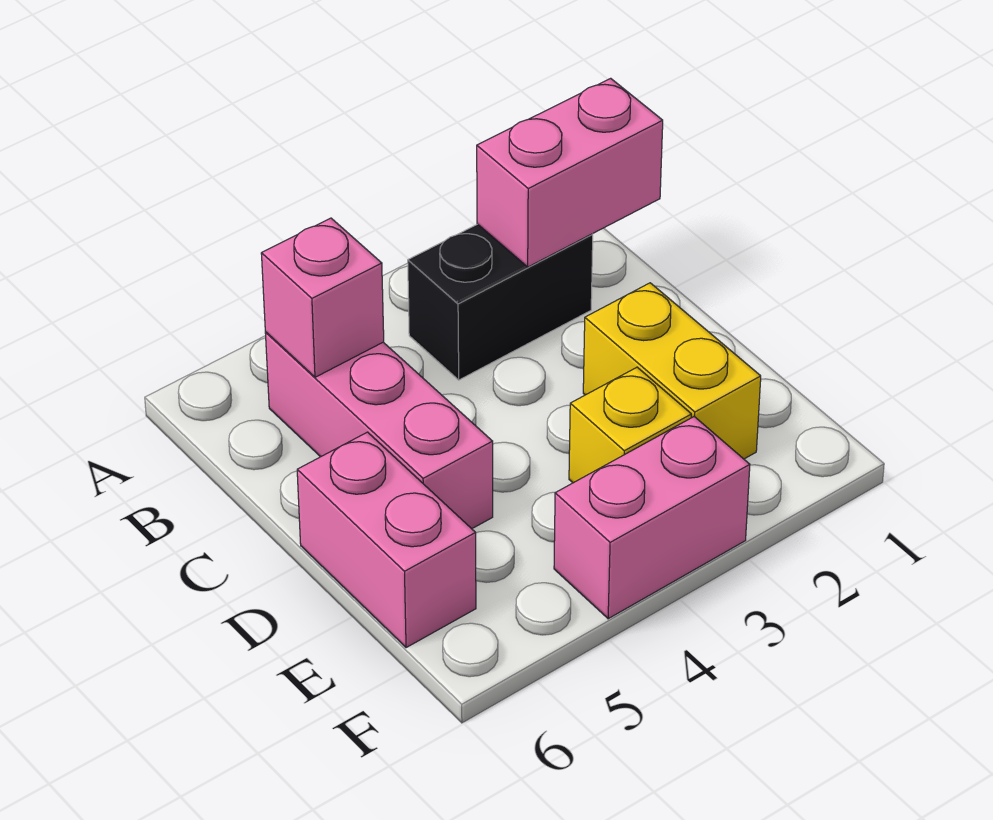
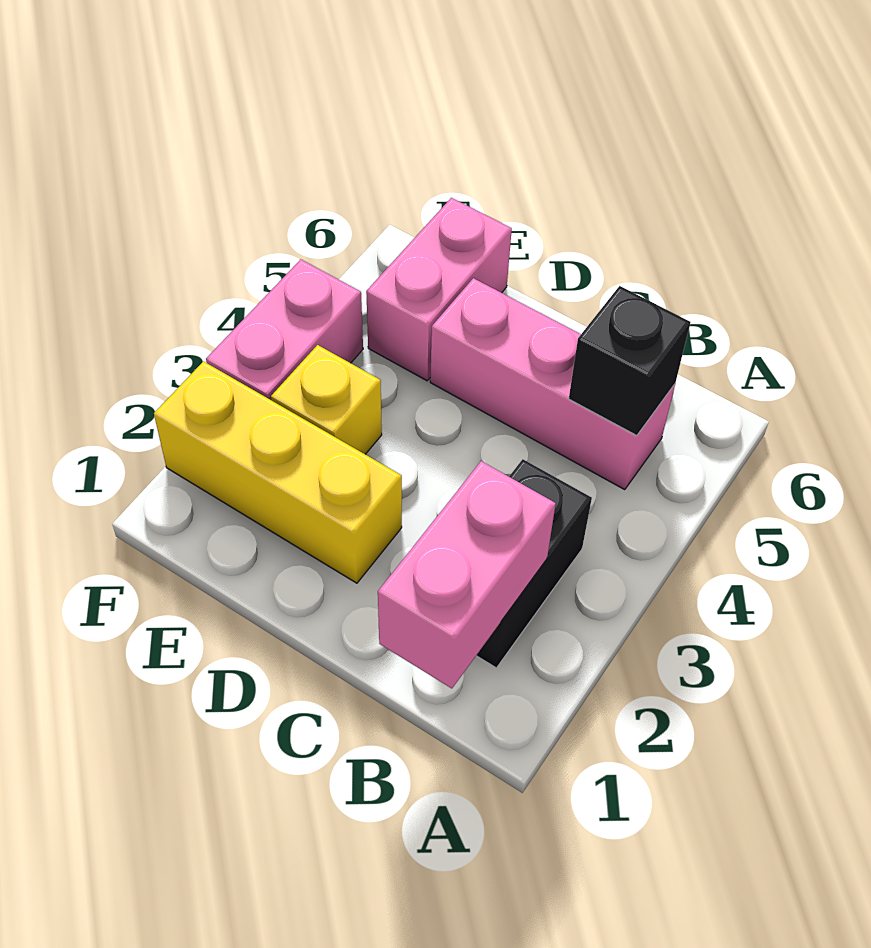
pink 1x1 brick [261,218,384,377] -> black 1x1 brick [569,286,690,436]
yellow 1x2 brick [583,283,761,459] -> yellow 1x3 brick [154,361,402,583]
pink 1x2 brick [297,432,476,648] -> pink 1x2 brick turned to [366,198,512,381]

